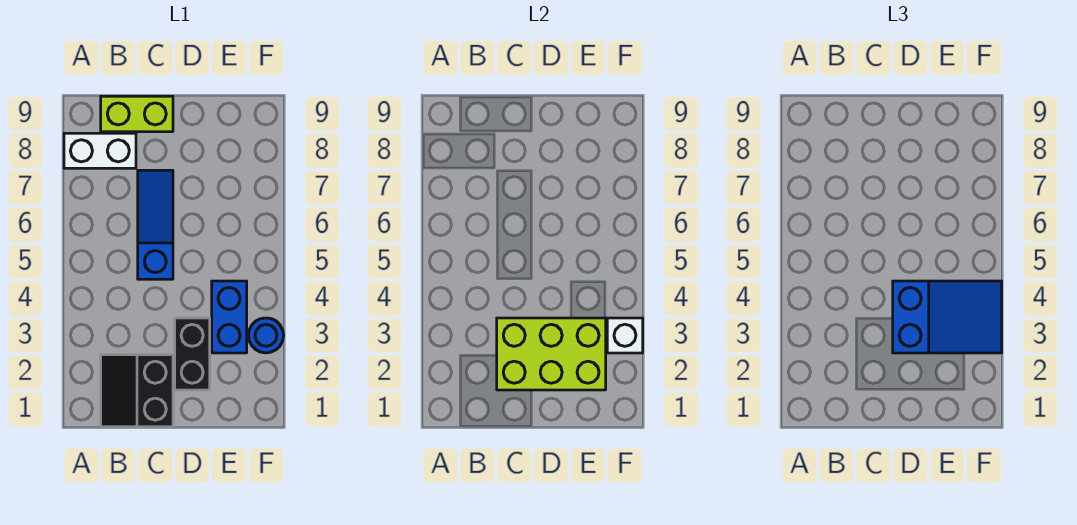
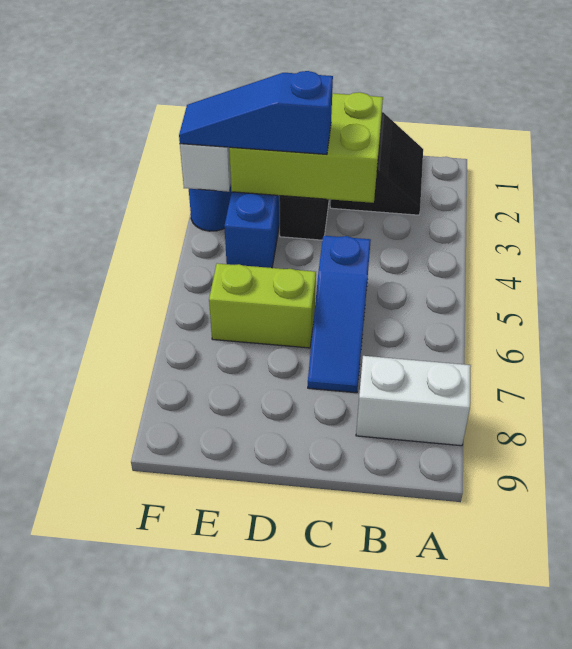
lime 1x2 brick [101,96,173,132] -> lime 1x2 brick moved to [209,263,316,348]
blue 2x3 slope [893,281,1002,353] -> blue 1x3 slope [179,71,333,154]

